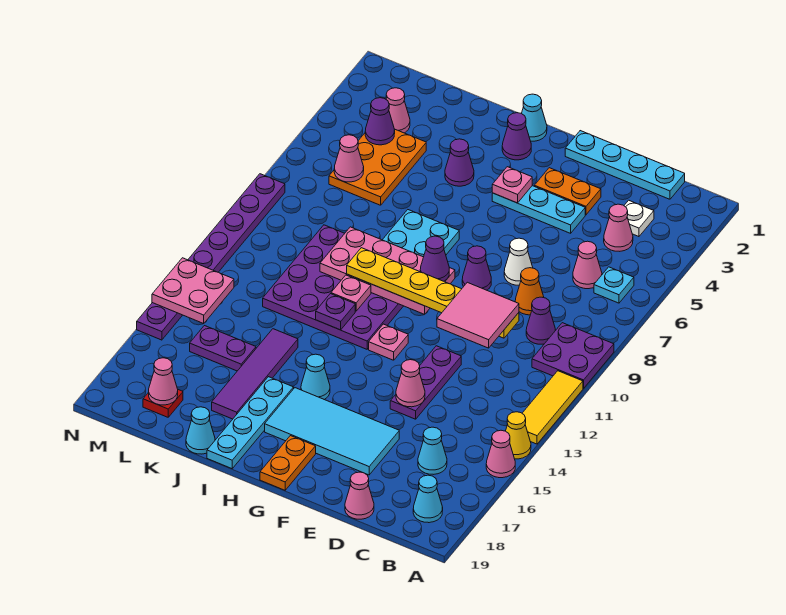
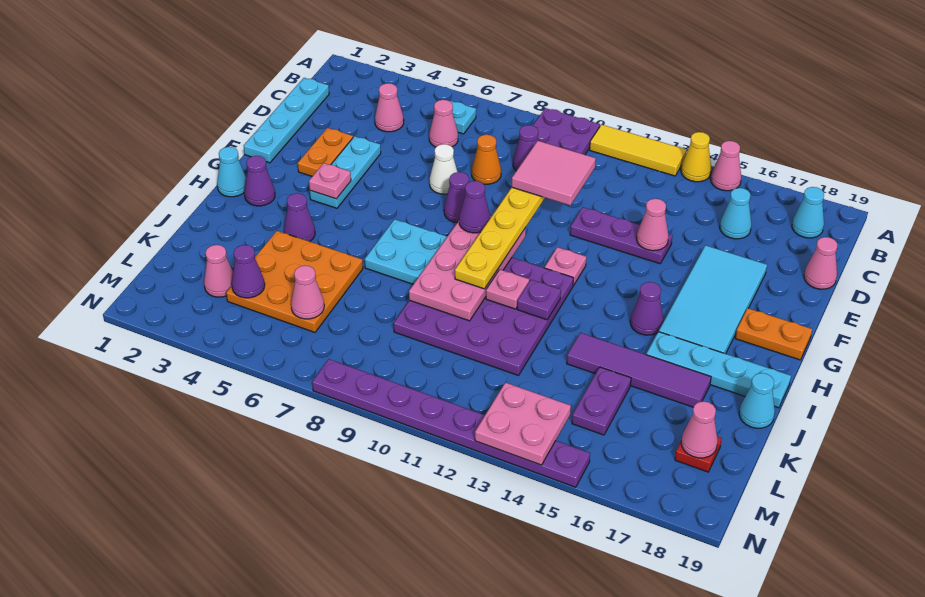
white 1x1 plate [624,200,654,237] -> none
cyan 1x1 cone [301,354,330,400] -> purple 1x1 cone [630,282,664,335]
orange 2x3 plate [329,130,426,205] -> orange 3x3 plate [226,231,363,332]

